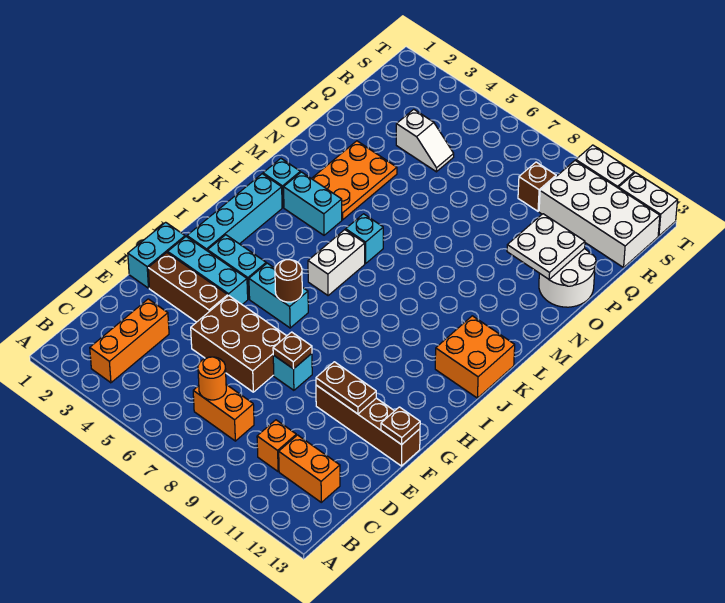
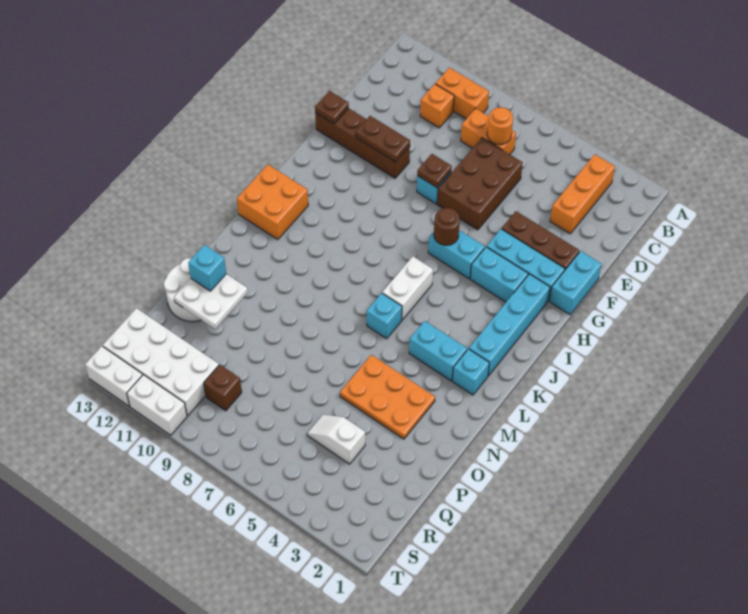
orange 1x2 brick [279,435,340,502] -> orange 1x2 brick moved to [435,67,489,119]
brown 2x3 brick [191,296,286,392] -> brown 2x3 brick turned to [437,138,523,230]
orange 2x3 plate [311,141,397,220] -> orange 2x3 plate turned to [340,355,435,439]
none -> cyan 1x1 brick [188,245,226,291]

